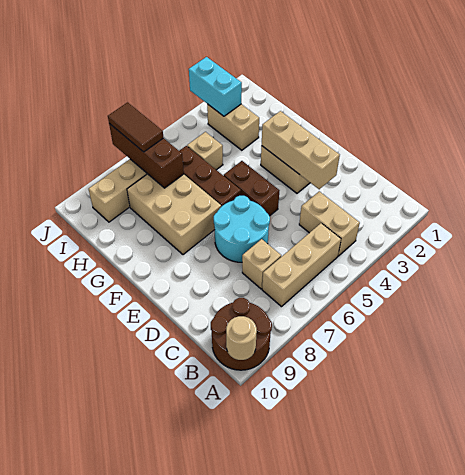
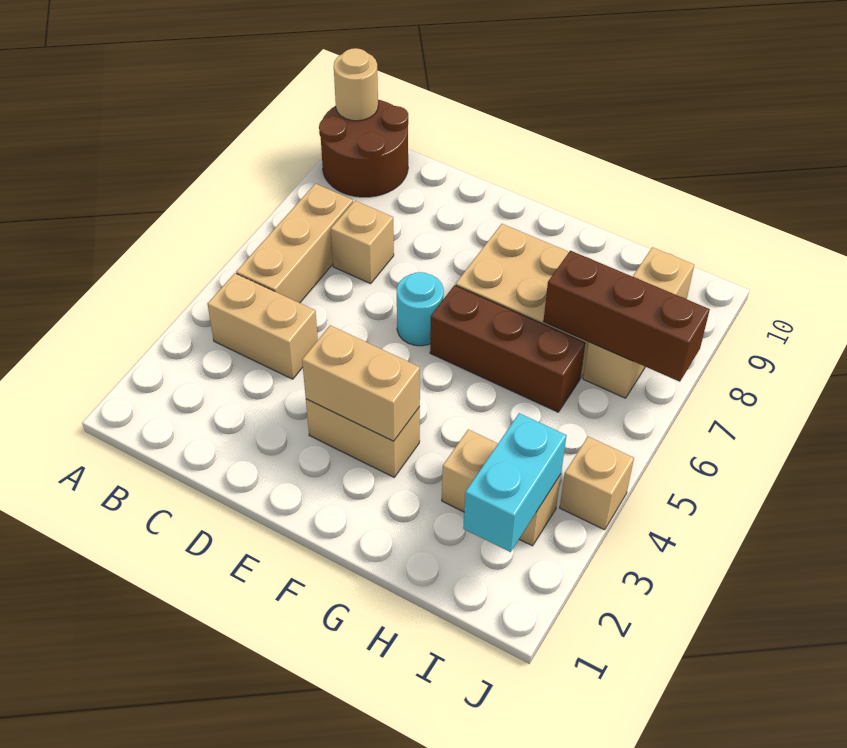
tan 1x3 brick [262,111,340,189] -> tan 1x2 brick [302,325,420,441]
cyan 2x2 round brick [214,196,270,262] -> cyan 1x1 round brick [397,272,444,346]
brown 1x2 brick [224,161,279,216] -> none
tan 1x1 brick [187,132,223,170] -> tan 1x1 brick moved to [560,437,634,530]
cyan 1x2 brick [189,57,242,116] -> cyan 1x2 brick turned to [463,413,567,552]
brown 1x2 tile [108,103,163,152] -> none

